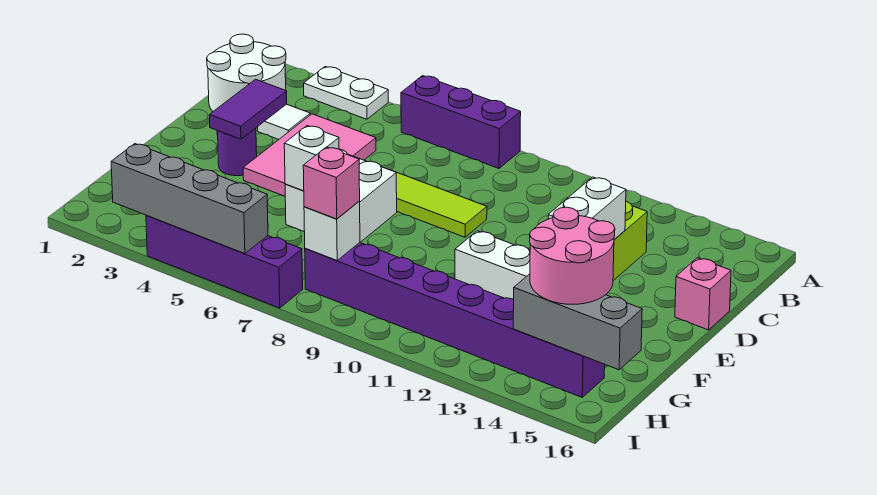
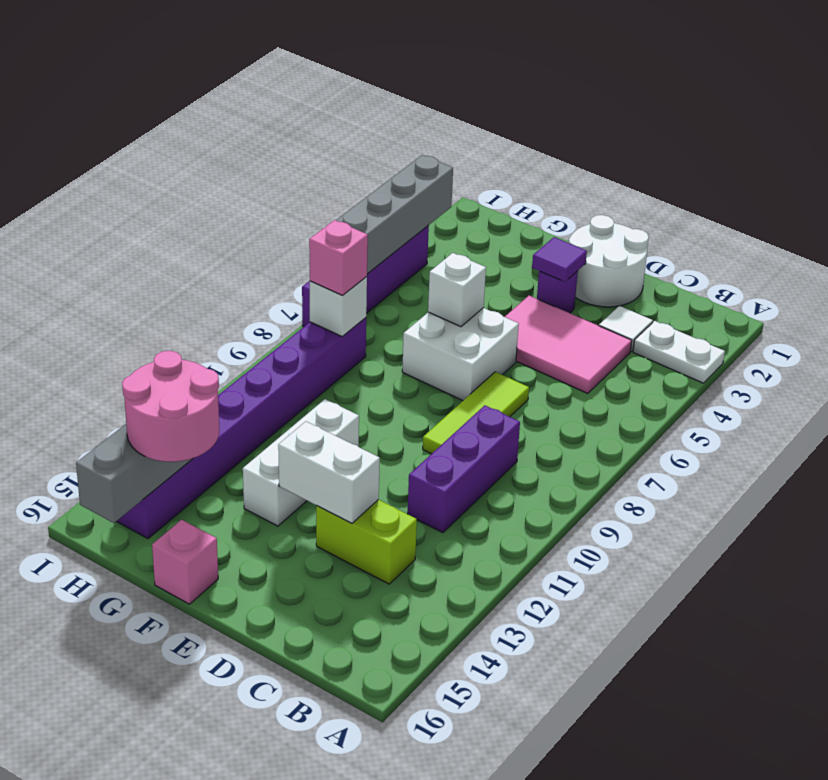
white 1x2 plate [304,67,388,119] -> white 1x2 plate turned to [633,321,725,383]
purple 1x3 brick [401,76,521,168] -> purple 1x3 brick moved to [408,405,520,533]
white 2x2 round brick [207,34,286,111] -> white 2x2 round brick moved to [569,215,649,307]
purple 1x2 tile [209,79,287,139] -> purple 1x1 tile [532,237,587,282]
pink 1x1 brick [675,258,731,330] -> pink 1x1 brick moved to [152,520,218,604]

